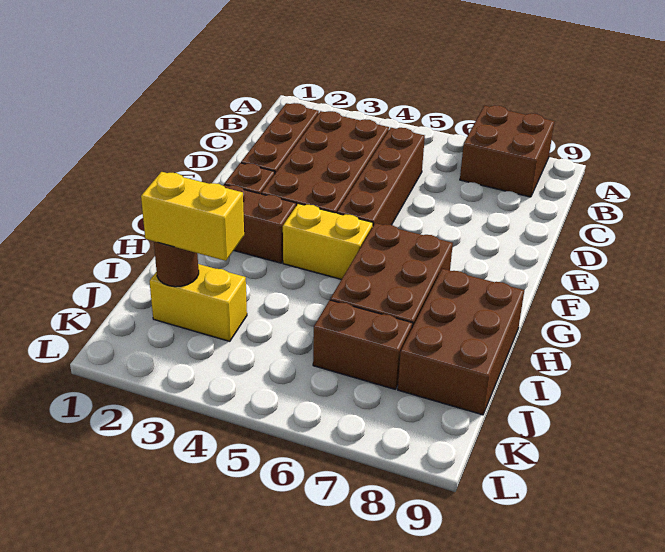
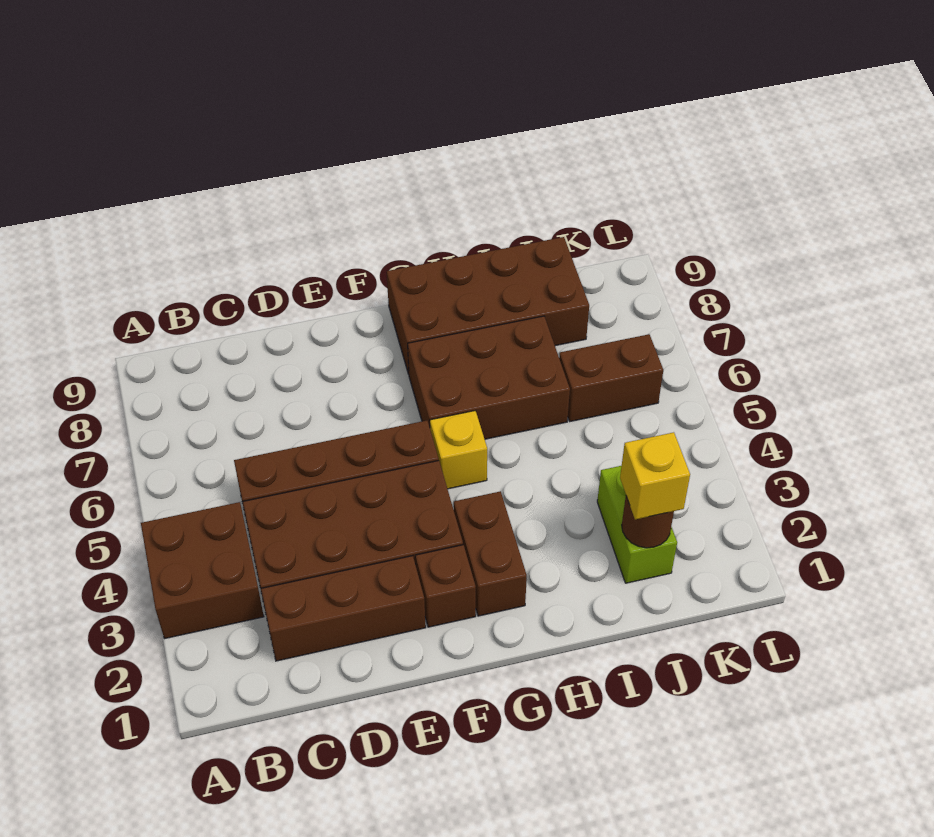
brown 2x2 brick [460,105,554,197] -> brown 2x2 brick moved to [141,502,264,639]
yellow 1x2 brick [283,203,373,279] -> yellow 1x1 brick [430,411,487,489]
brown 2x3 brick [398,269,524,415] -> brown 2x4 brick [387,237,589,374]
yellow 1x2 brick [150,264,247,341] -> lime 1x2 brick [597,466,677,583]
yellow 1x2 brick [141,172,244,261] -> yellow 1x1 brick [620,432,690,520]
brown 1x2 brick [313,300,412,389] -> brown 1x2 brick turned to [559,334,663,421]

